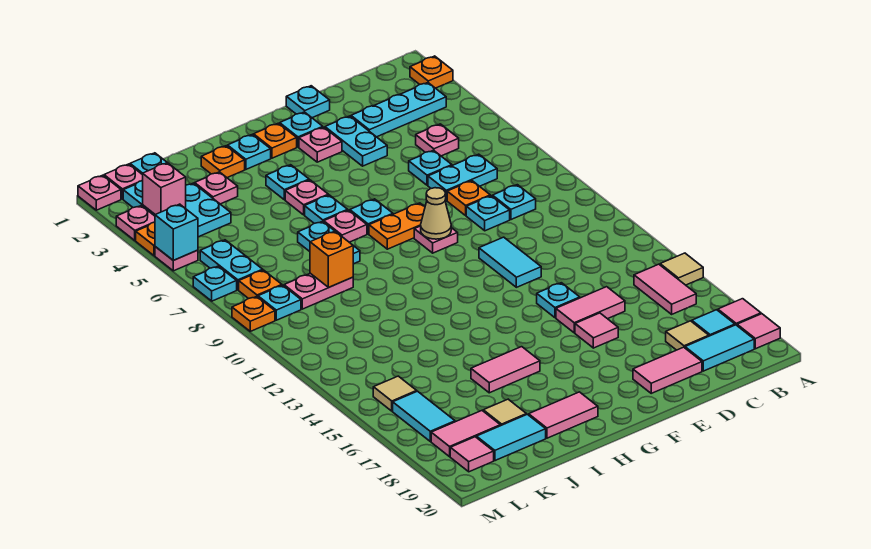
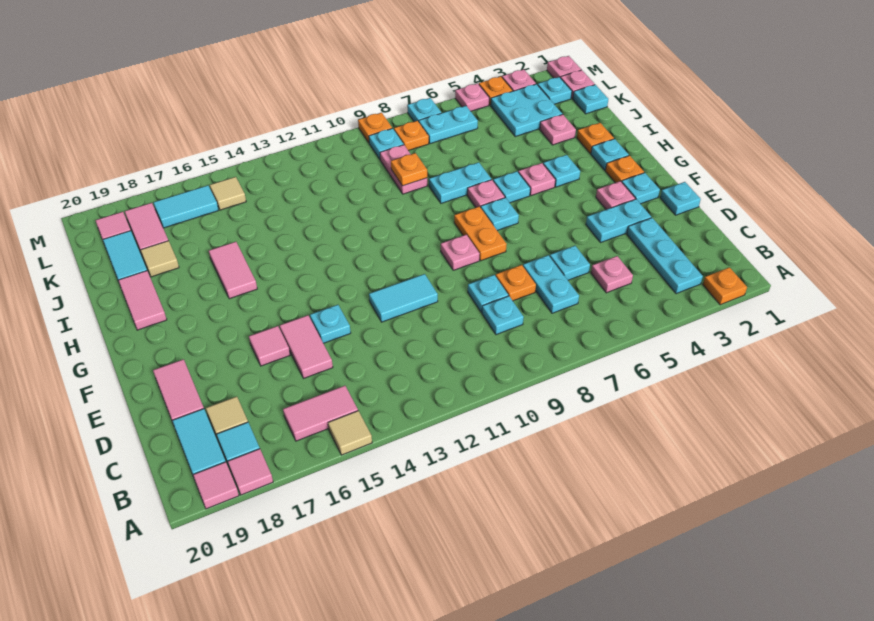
tan 1x1 cone [421,188,451,239] -> none
orange 1x1 brick [310,231,353,287] -> orange 1x1 plate [391,153,427,186]
pink 1x1 brick [142,163,186,215] -> none
cyan 1x1 brick [155,204,198,260] -> none

